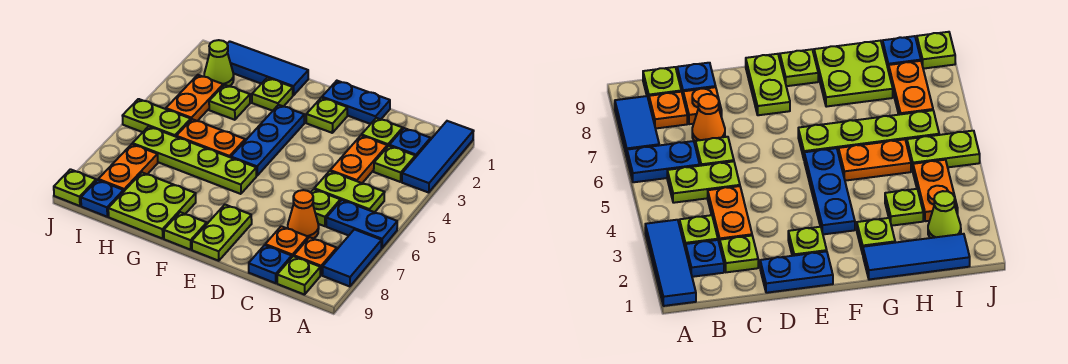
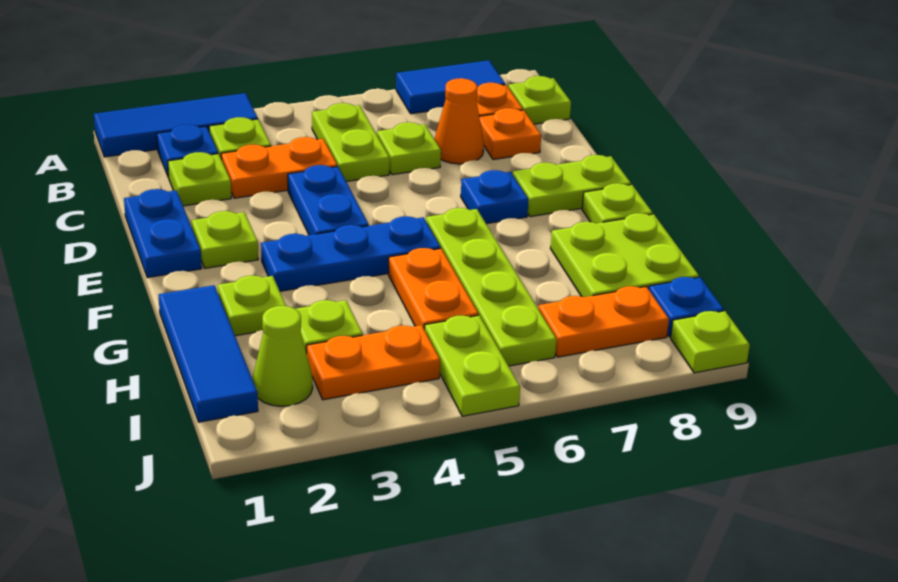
blue 1x2 plate [326,200,397,248] -> blue 1x2 plate moved to [288,165,369,235]
blue 1x1 plate [249,245,292,283] -> blue 1x1 plate moved to [461,170,529,224]

